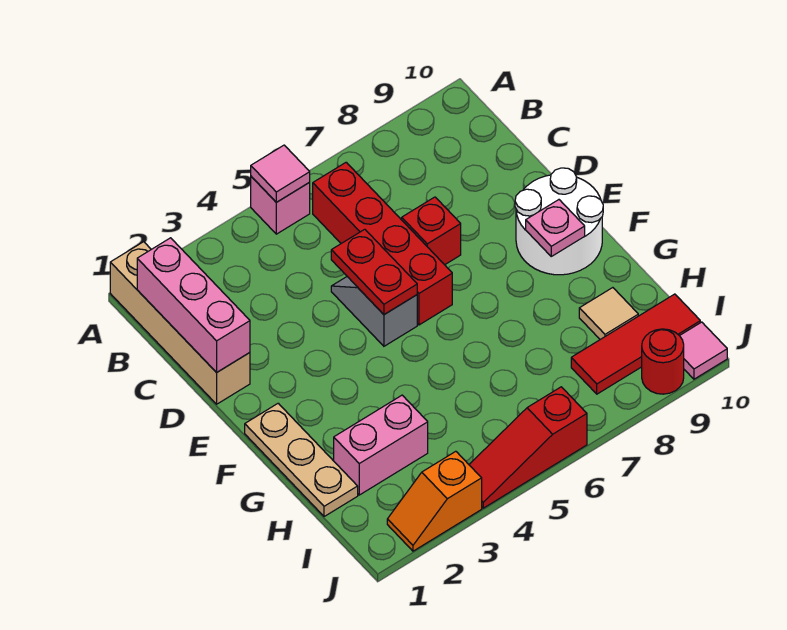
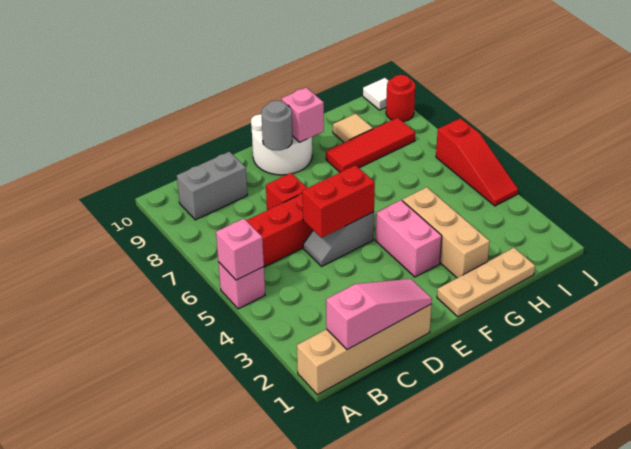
pink 1x1 tile [251,145,310,202] -> pink 1x1 brick [216,219,264,280]
pink 1x3 brick [137,238,250,373] -> pink 1x3 slope [326,279,432,350]
none -> grey 1x2 brick [177,152,247,220]
red 1x2 plate [331,229,417,315] -> red 1x2 brick [302,165,375,238]
none -> grey 1x1 round brick [261,101,292,150]
pink 1x1 plate [526,200,585,256] -> pink 1x1 brick [282,87,324,142]
none -> tan 1x3 brick [402,187,490,278]
pink 1x2 brick [334,395,428,495] -> pink 1x2 brick moved to [375,200,442,277]
red 1x3 tile [571,294,700,394] -> red 1x3 tile turned to [326,118,415,172]
orange 1x2 slope [387,451,482,551] -> none
pink 1x1 tile [680,322,727,379] -> white 1x1 tile [363,78,388,110]

